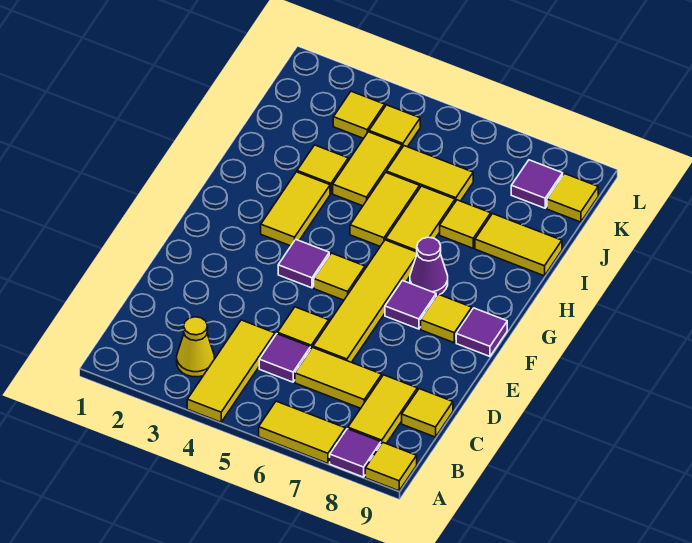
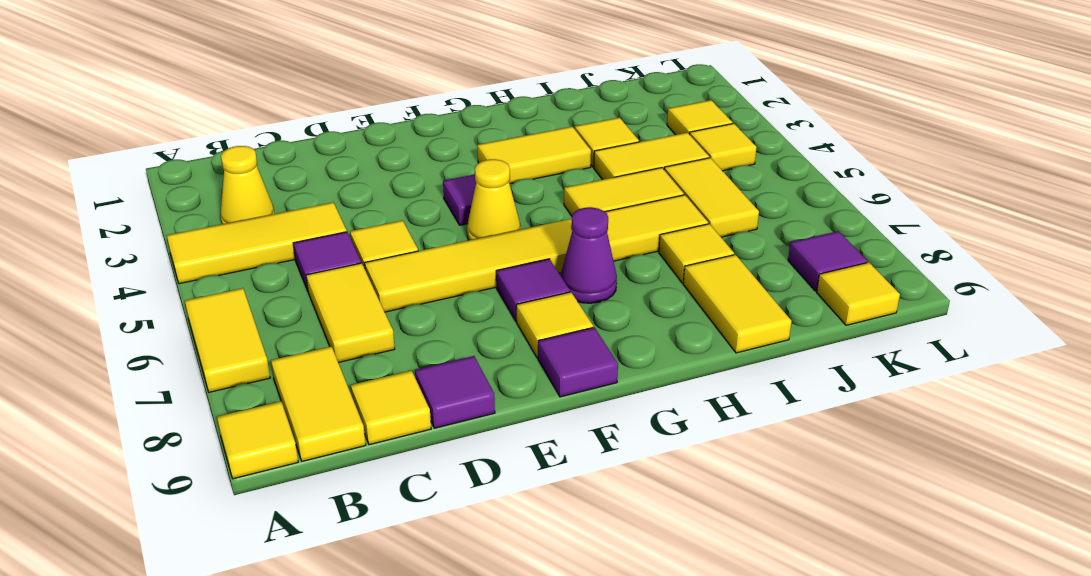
purple 1x1 tile [330,429,381,477] -> purple 1x1 tile moved to [415,356,495,428]
yellow 1x2 tile [348,375,417,444] -> yellow 1x2 tile turned to [271,346,366,461]
yellow 1x1 tile [314,253,365,300] -> yellow 1x1 cone [467,159,521,240]

